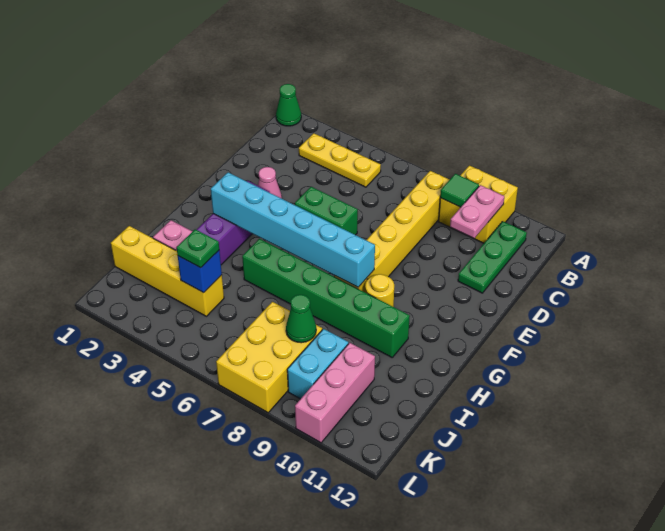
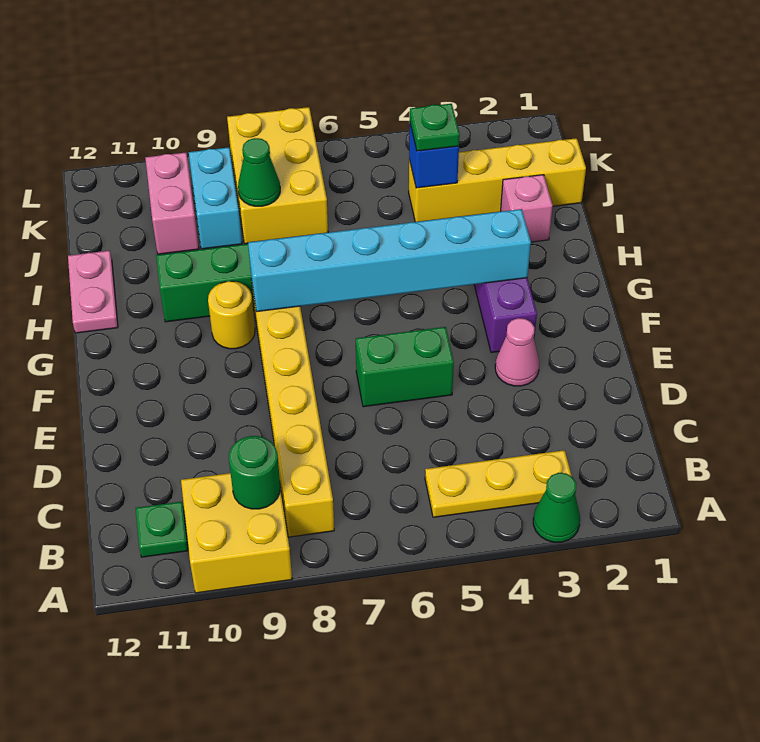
green 1x1 cone [276,84,301,126] -> green 1x1 cone moved to [533,473,580,542]
green 1x1 tile [440,174,479,207] -> green 1x1 round brick [229,436,280,509]
pink 1x2 plate [450,185,504,238] -> pink 1x2 plate moved to [68,251,118,333]
green 1x3 plate [458,221,527,293] -> green 1x1 plate [136,502,188,557]
pink 1x3 brick [295,343,375,443] -> pink 1x2 brick [145,152,199,254]

